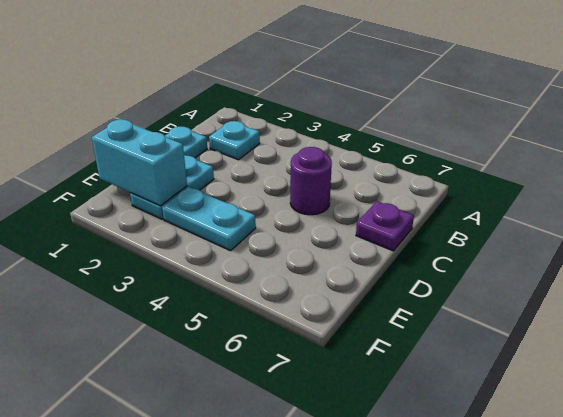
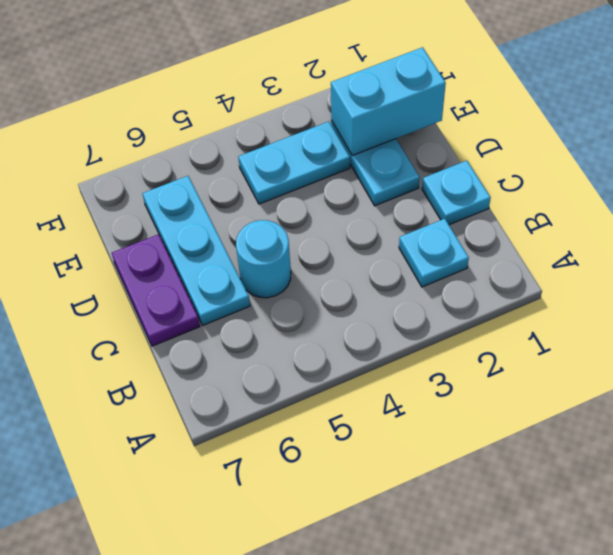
purple 1x1 round brick [290,147,332,215] -> cyan 1x1 round brick [236,220,291,298]
none -> cyan 1x3 plate [142,176,250,325]
purple 1x1 plate [356,201,414,251] -> purple 1x2 plate [112,234,200,346]

